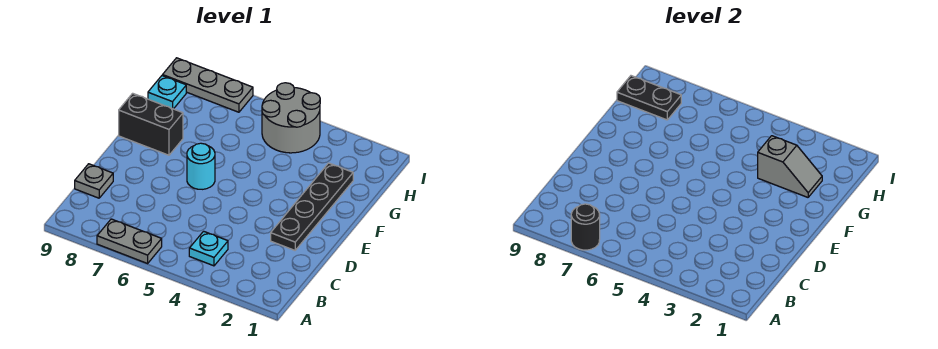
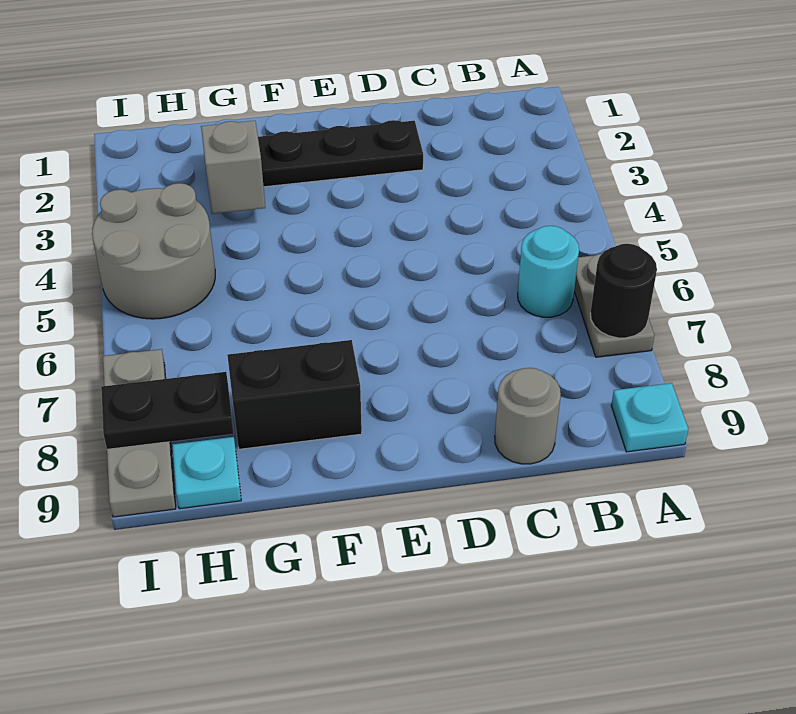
cyan 1x1 plate [189,231,228,266] -> cyan 1x1 plate moved to [611,383,688,452]
grey 1x1 plate [75,164,113,198] -> grey 1x1 round brick [495,368,561,464]
cyan 1x1 round brick [187,143,215,189] -> cyan 1x1 round brick moved to [518,226,579,317]
black 1x2 brick [119,93,183,155] -> black 1x2 brick turned to [227,340,362,449]
black 1x2 plate [617,76,681,120] -> black 1x2 plate turned to [101,372,234,449]

